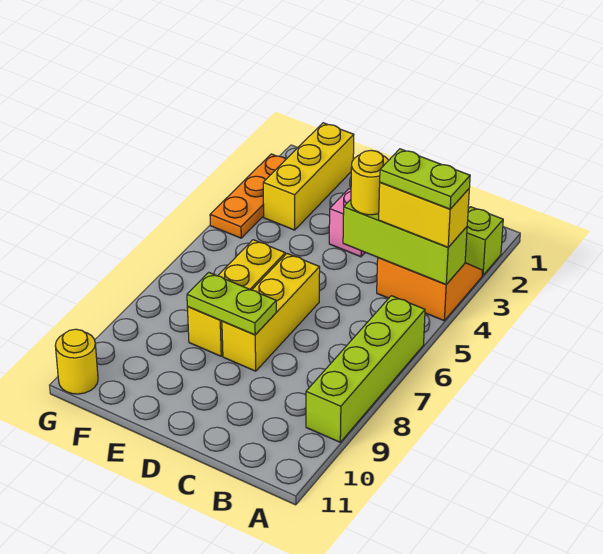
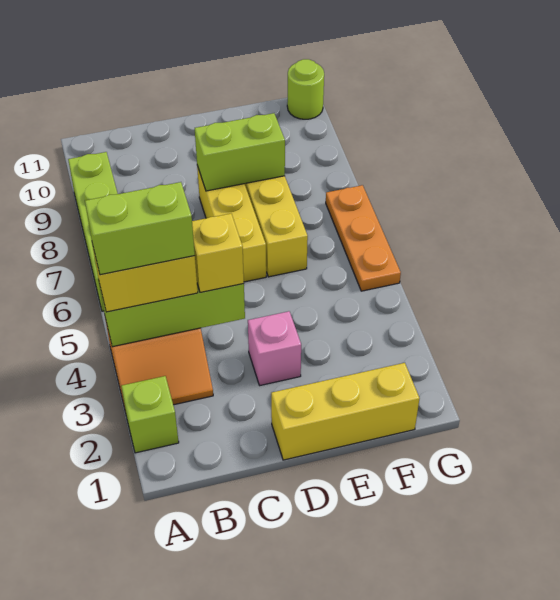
lime 1x2 plate [380,149,470,209] -> lime 1x2 brick [85,182,195,275]
yellow 1x1 round brick [351,150,389,215] -> yellow 1x1 brick [192,214,244,293]
lime 1x2 plate [187,272,276,335] -> lime 1x2 brick [195,113,285,191]
yellow 1x3 brick [263,123,354,230] -> yellow 1x3 brick turned to [271,363,420,460]
orange 1x3 plate [210,154,286,238] -> orange 1x3 plate moved to [326,185,401,291]
yellow 1x1 round brick [55,329,98,394] -> lime 1x1 round brick [287,59,324,119]

